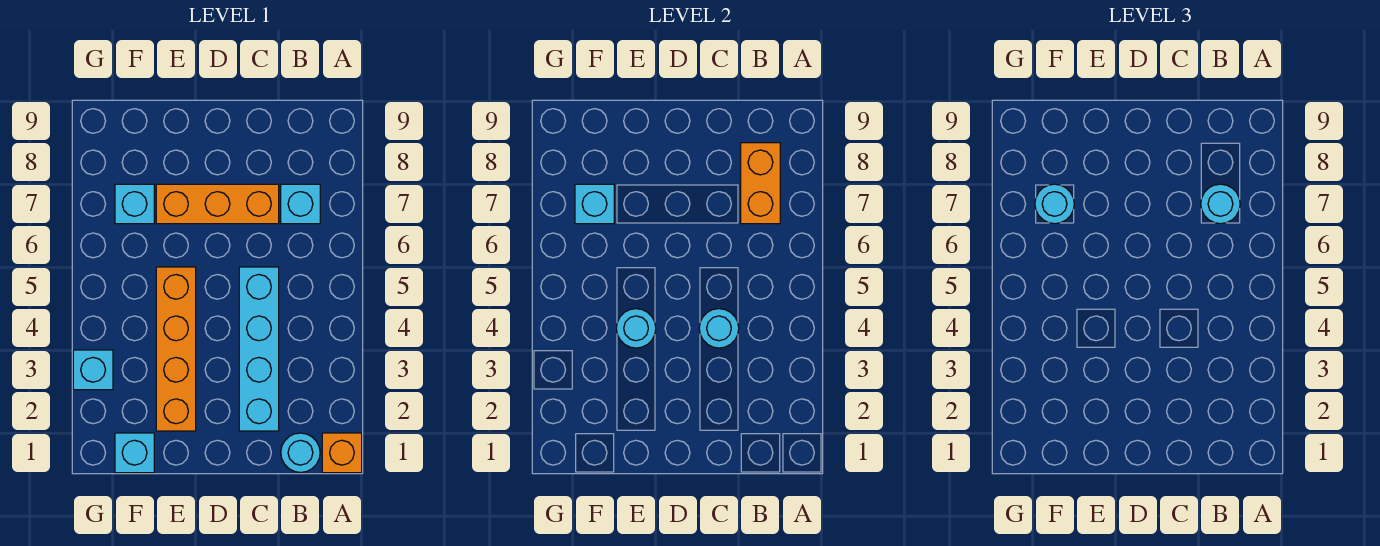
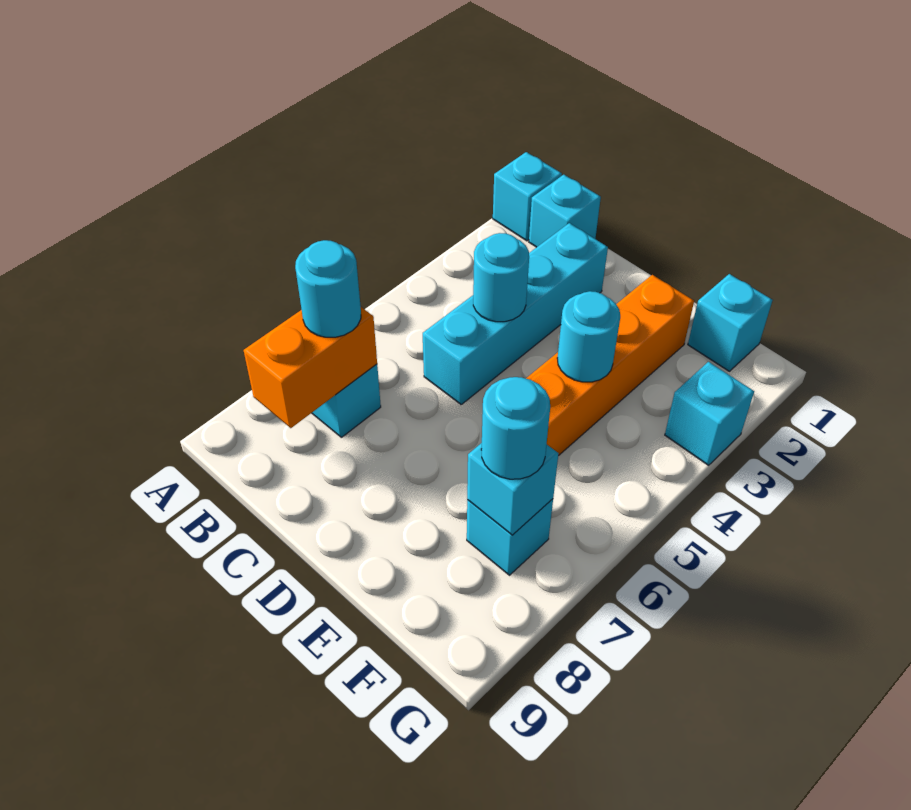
orange 1x1 brick [322,433,362,473] -> cyan 1x1 brick [493,152,562,241]
cyan 1x1 round brick [281,433,320,472] -> cyan 1x1 brick [529,175,601,247]
orange 1x3 brick [156,184,279,224] -> none

